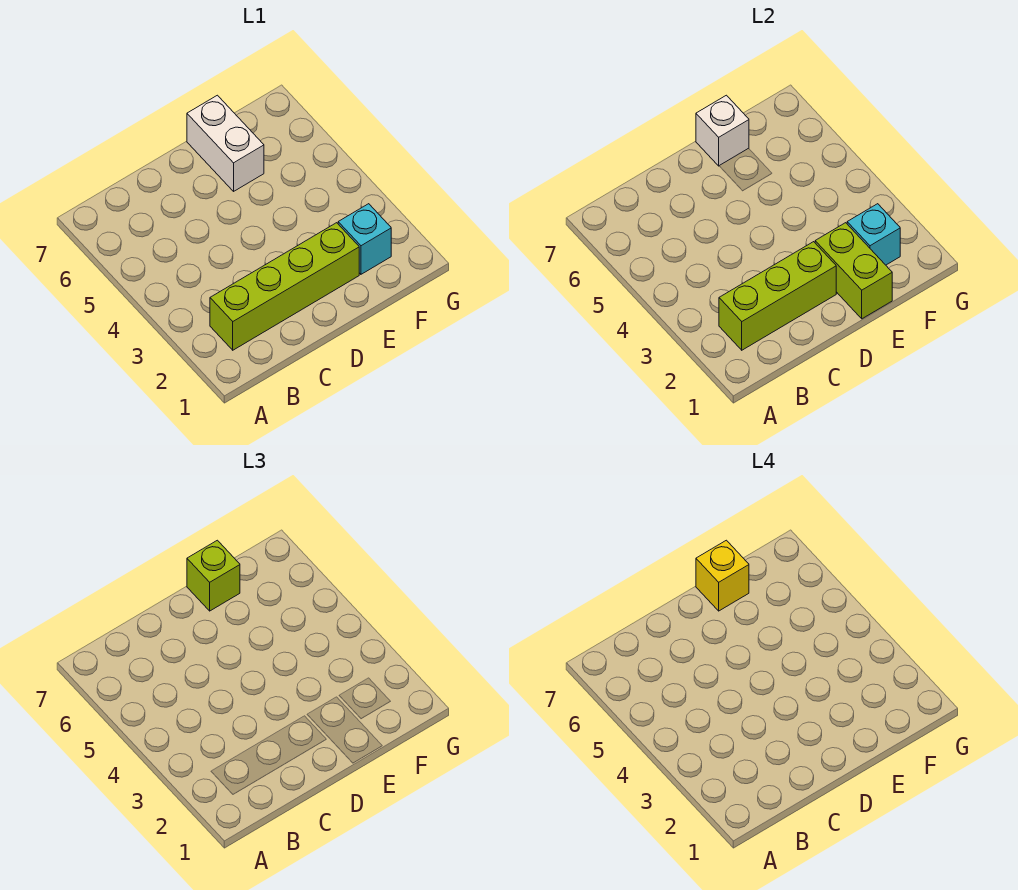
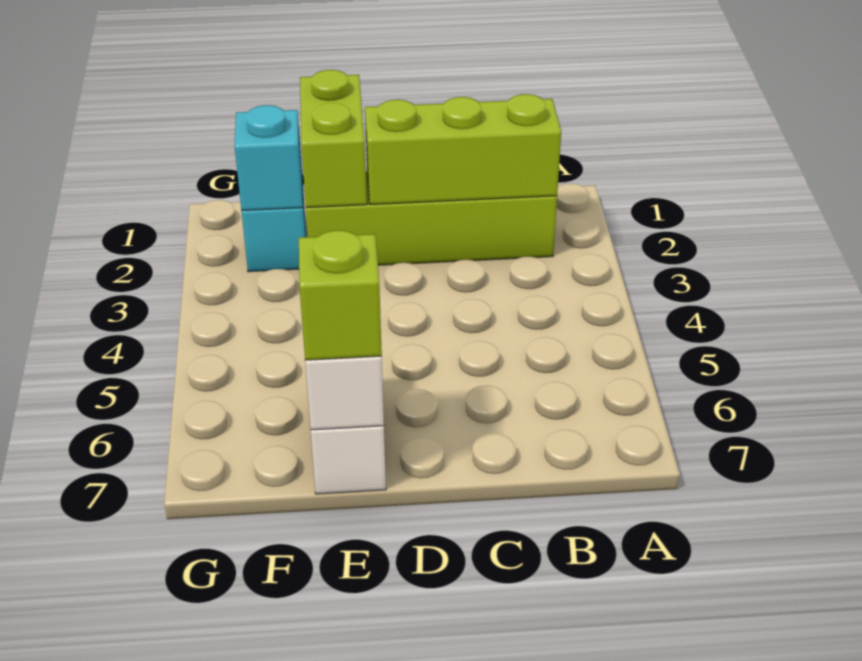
yellow 1x1 brick [696,540,749,611] -> none

